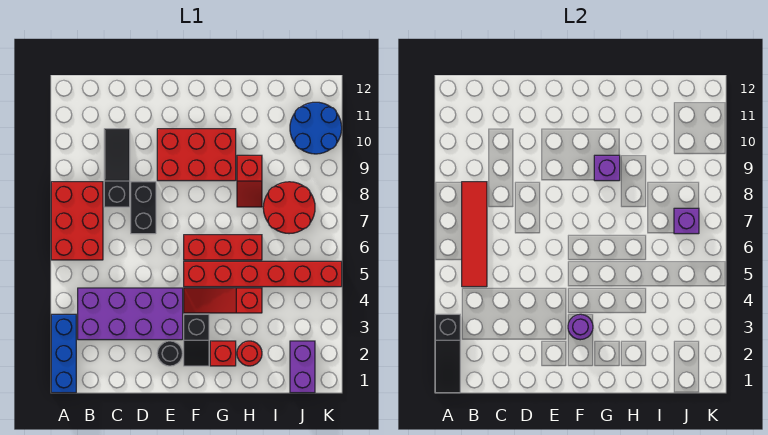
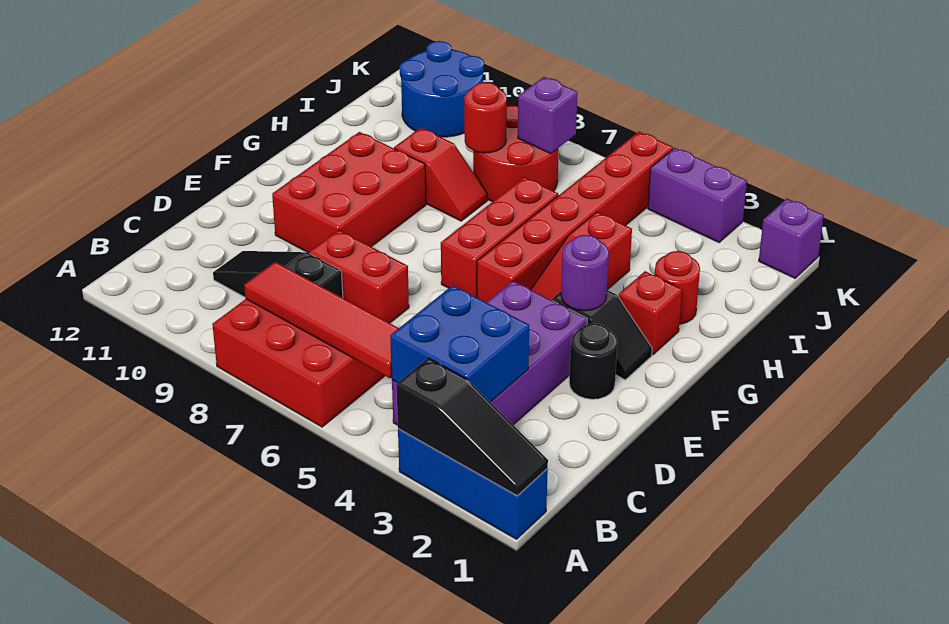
none -> blue 2x2 brick [390,285,529,402]
black 1x2 brick [131,182,156,234] -> red 1x2 brick [310,230,409,323]
purple 1x1 brick [594,155,620,181] -> purple 1x1 brick moved to [759,199,824,278]
none -> red 1x1 round brick [464,82,507,153]
purple 1x2 brick [290,341,315,393] -> purple 1x2 brick moved to [648,148,747,242]

